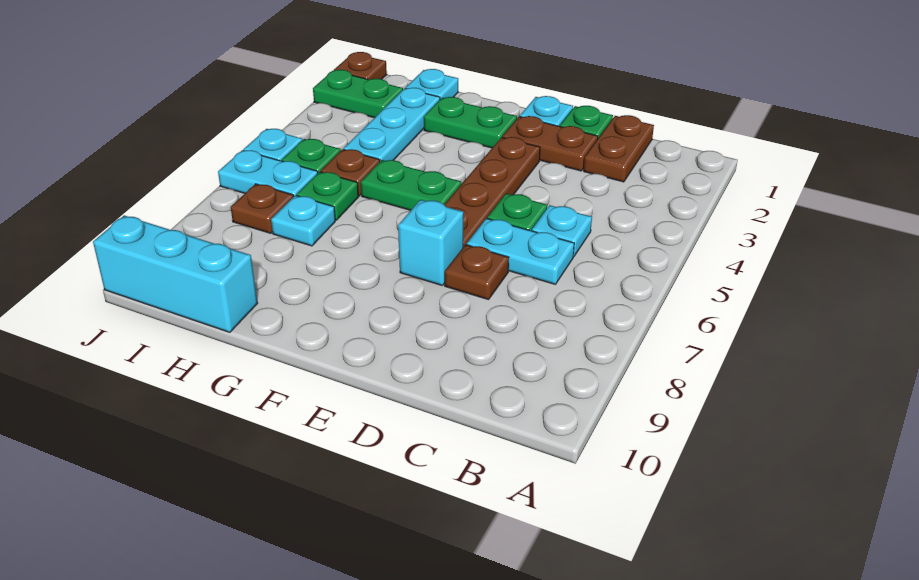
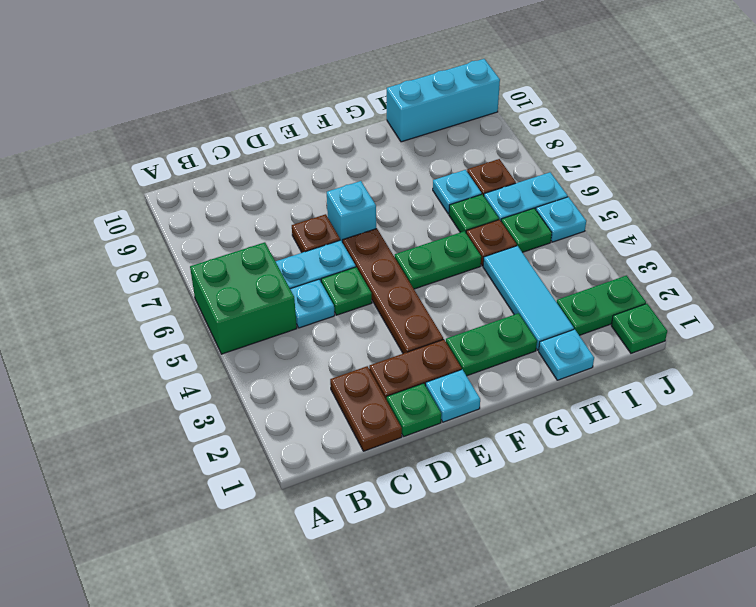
none -> green 2x2 brick [190,242,297,354]
cyan 1x3 plate [344,88,440,161] -> cyan 1x3 tile [483,246,574,350]
brown 1x1 plate [334,52,387,80] -> green 1x1 plate [611,304,667,353]

